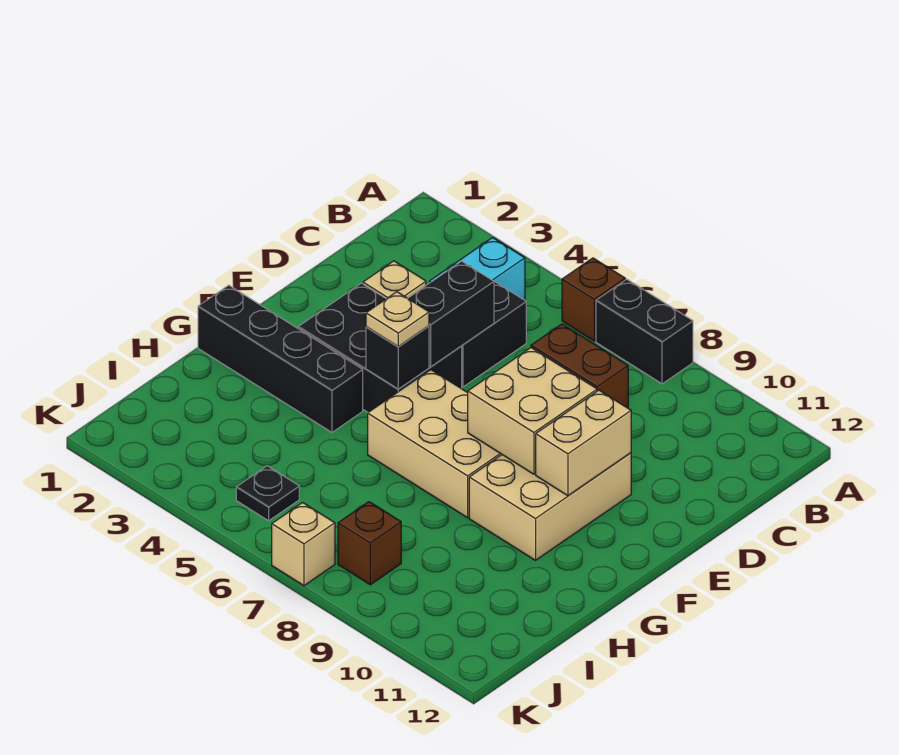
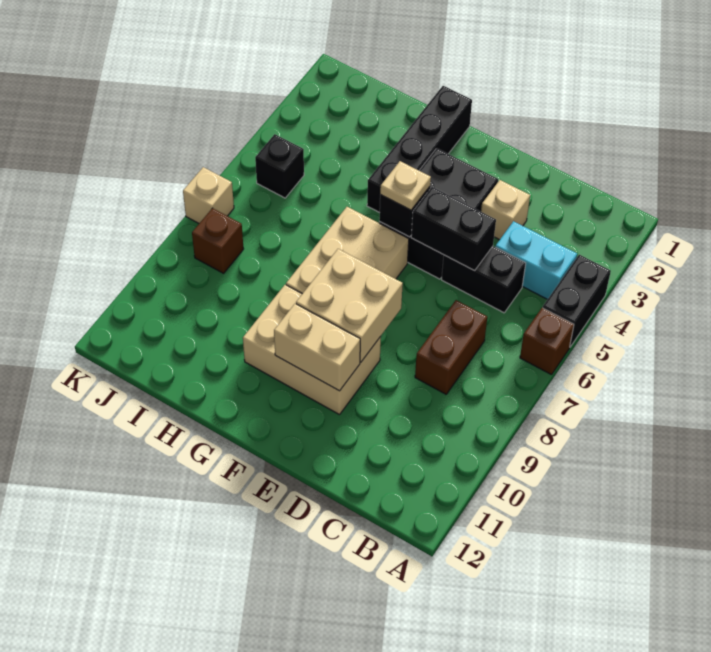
black 1x2 brick [596,279,693,384] -> black 1x2 brick moved to [543,255,611,347]
black 1x1 plate [236,466,299,521] -> black 1x1 brick [255,134,304,198]

